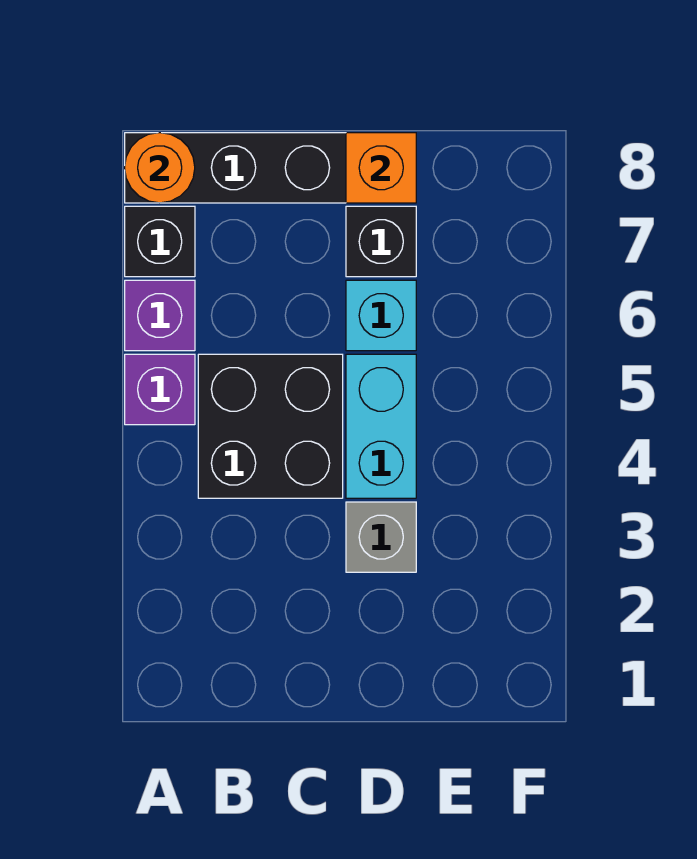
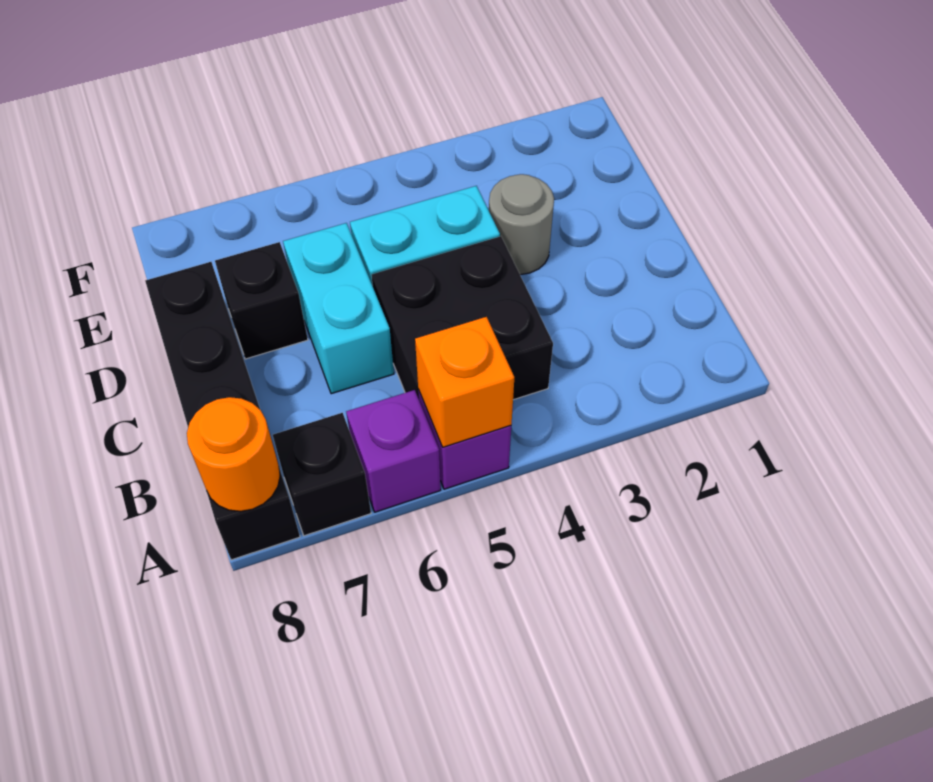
grey 1x1 brick [346,502,416,572] -> grey 1x1 round brick [489,174,554,275]
cyan 1x1 brick [346,280,416,351] -> cyan 1x2 brick [283,223,394,394]
orange 1x1 brick [346,133,416,203] -> orange 1x1 brick moved to [415,317,514,447]

